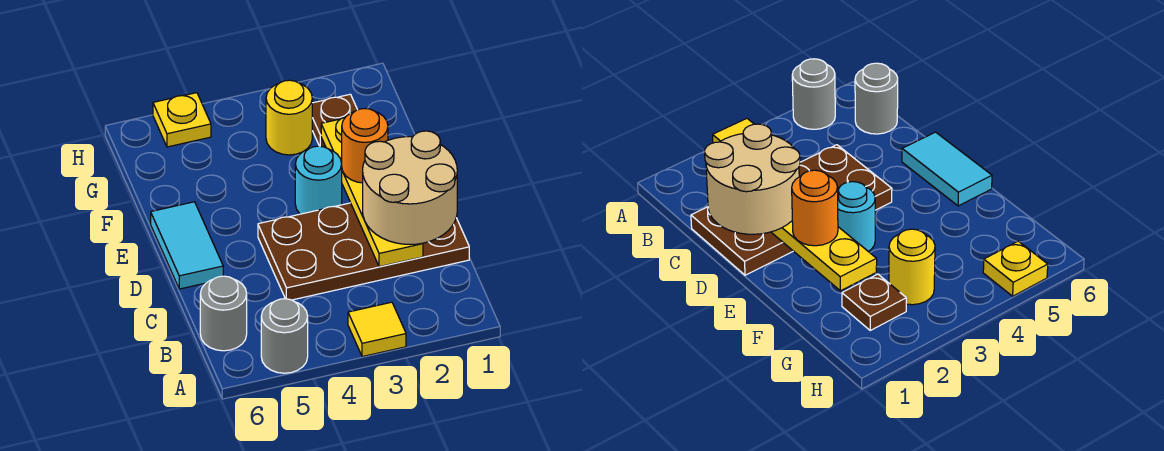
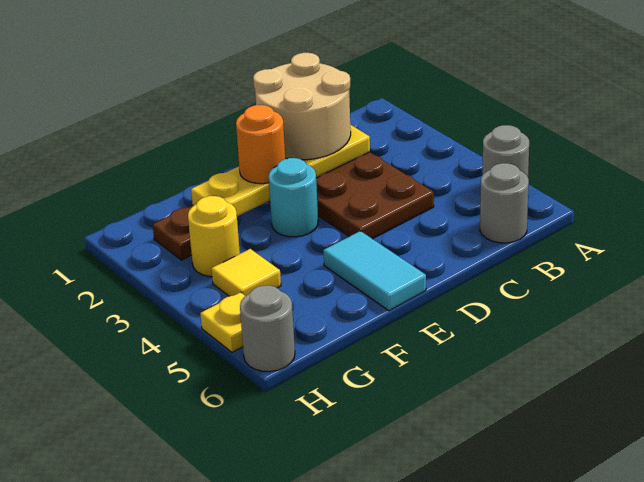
yellow 1x1 tile [348,302,406,357] -> yellow 1x1 tile moved to [211,249,281,296]
cyan 1x2 tile [151,202,223,289] -> cyan 1x2 tile turned to [323,231,426,311]
none -> grey 1x1 round brick [240,285,295,371]

